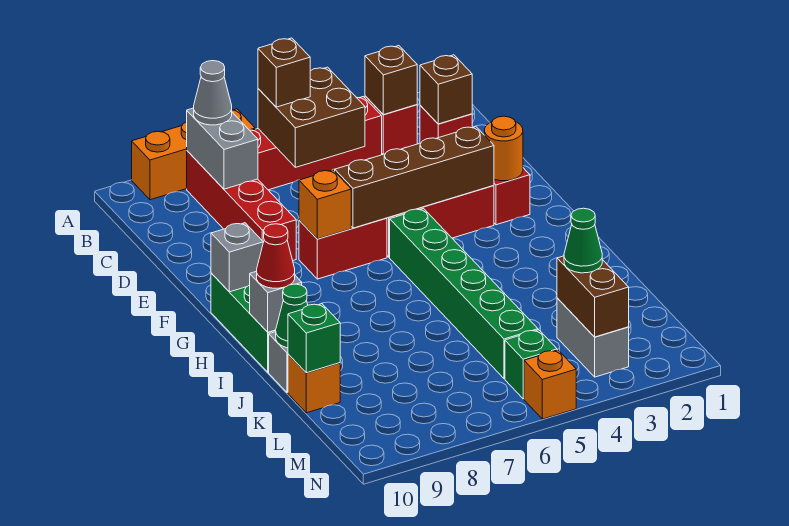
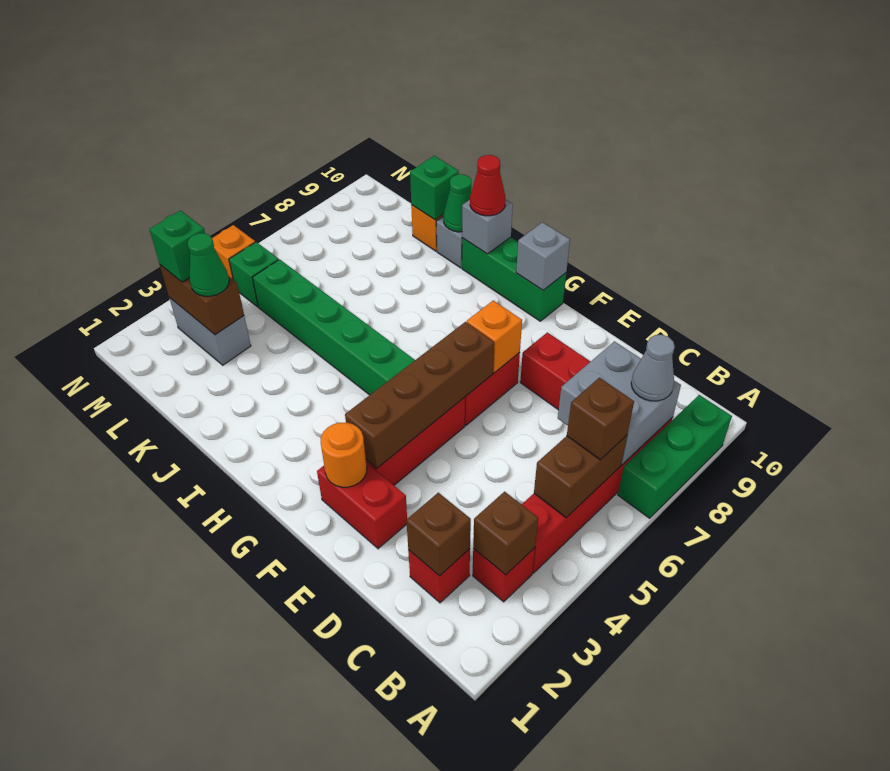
orange 1x3 brick [132,109,255,200] -> green 1x3 brick [618,395,732,518]
brown 2x2 brick [258,67,365,167] -> brown 1x2 brick [534,436,627,517]
grey 1x2 brick [187,108,258,189] -> grey 2x2 brick [558,341,681,465]
none -> green 1x1 brick [149,211,205,282]

